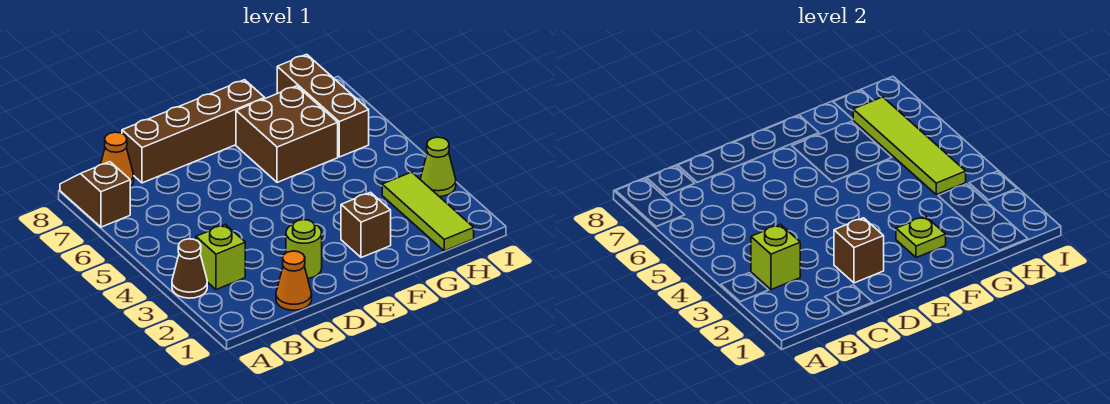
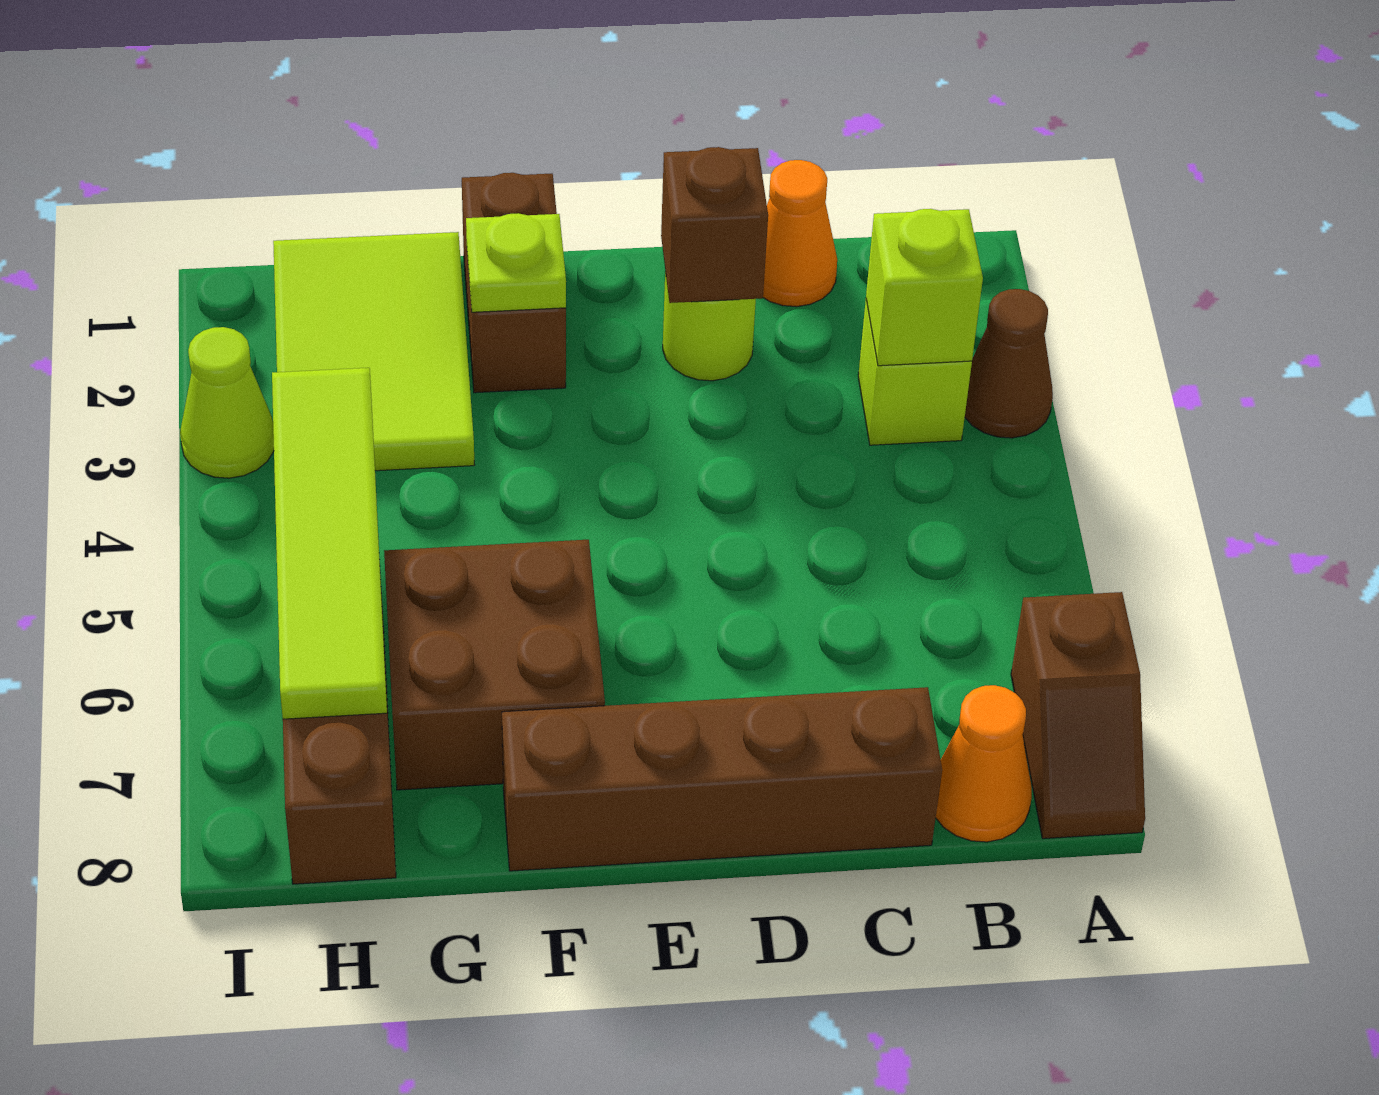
brown 1x1 brick [341,192,391,258] -> brown 1x2 brick [462,173,566,393]
lime 1x3 tile [382,172,474,251] -> lime 2x3 tile [273,232,474,471]

